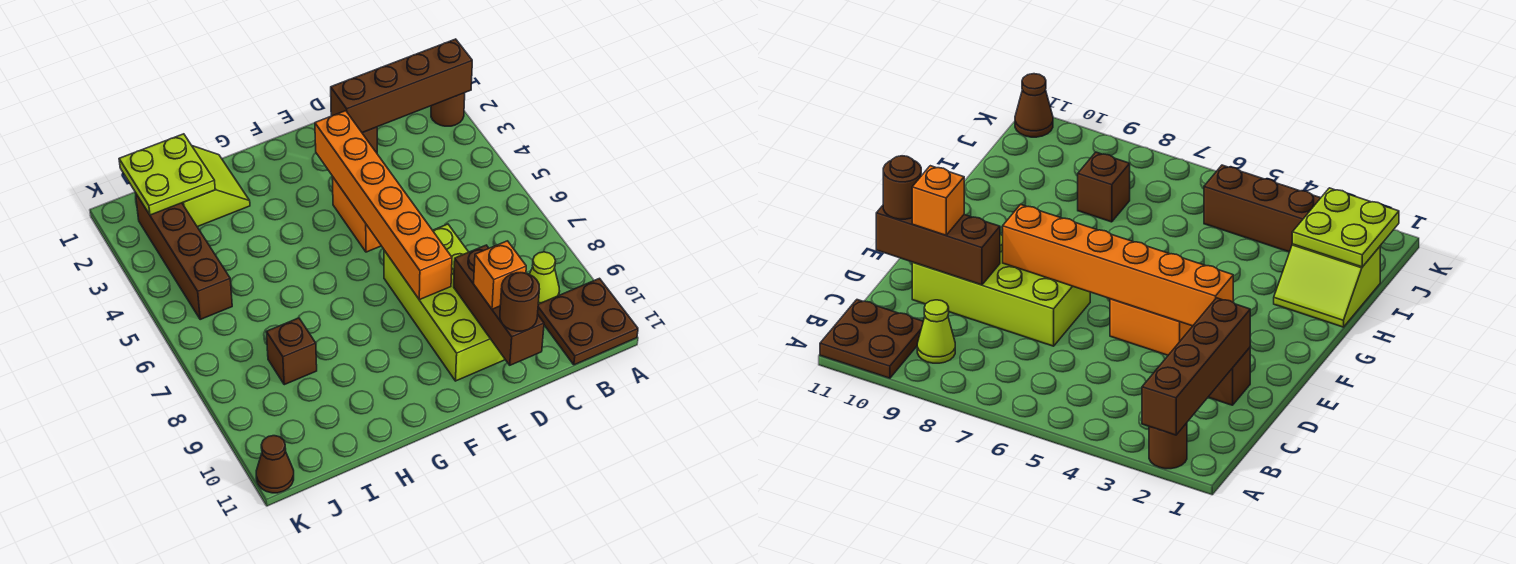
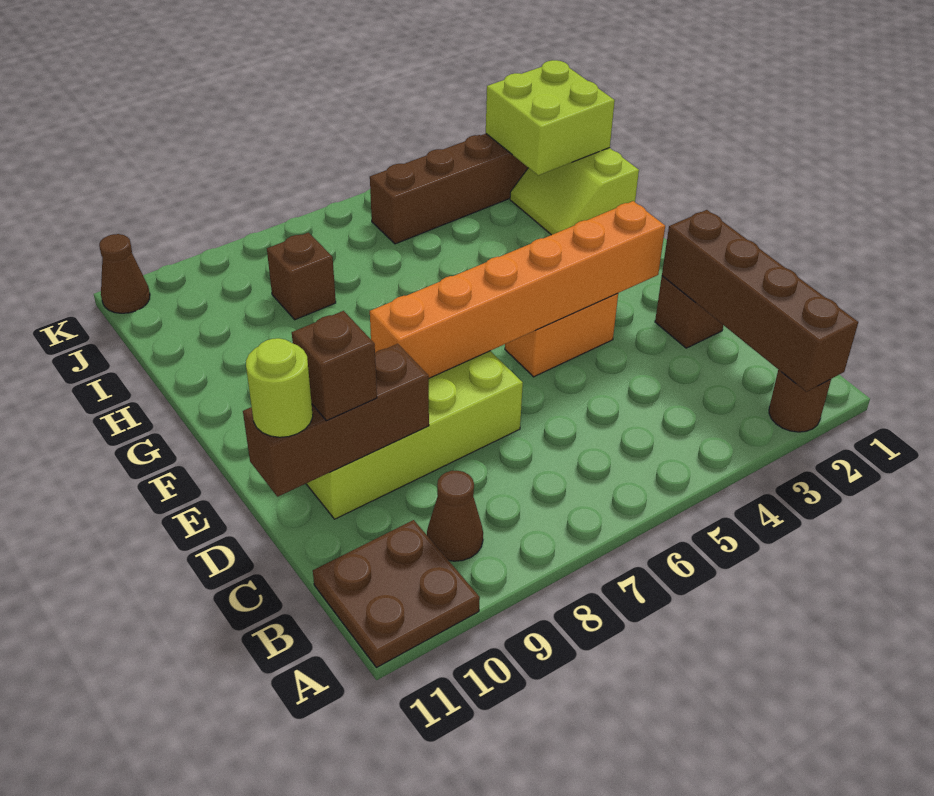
lime 1x1 cone [530,252,560,304] -> brown 1x1 cone [427,471,483,561]
orange 1x1 brick [474,241,526,309] -> brown 1x1 brick [292,311,377,421]
brown 1x1 round brick [500,273,539,331] -> lime 1x1 round brick [246,338,313,437]
lime 2x2 slope [182,146,250,227] -> lime 2x2 slope turned to [510,148,639,235]
lime 2x2 plate [119,134,215,215] -> lime 2x2 brick [486,60,615,175]

